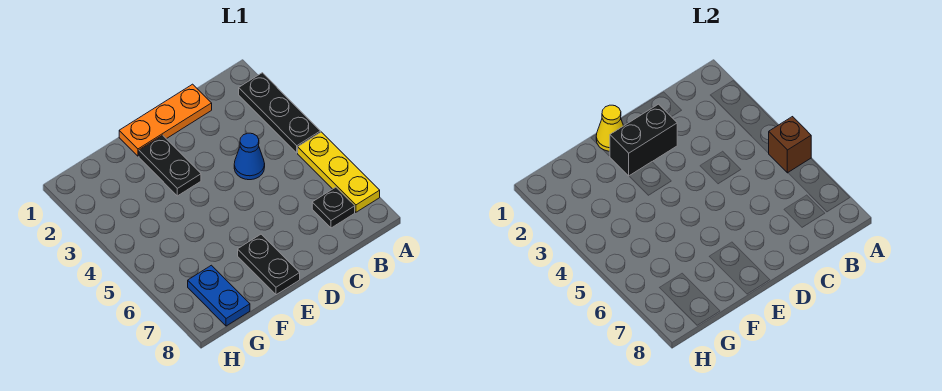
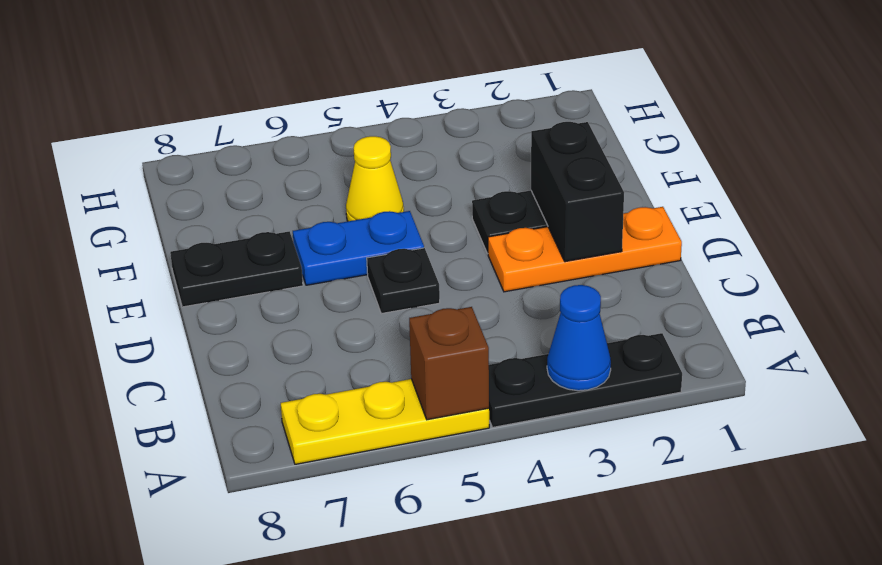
black 1x1 plate [312,187,355,228] -> black 1x1 plate moved to [367,248,440,314]
orange 1x3 plate [119,84,212,156] -> orange 1x3 plate turned to [488,207,682,292]
blue 1x1 cone [234,133,265,180] -> blue 1x1 cone moved to [547,285,611,391]
yellow 1x1 cone [596,105,623,151] -> yellow 1x1 cone moved to [346,136,404,221]
blue 1x2 plate [188,265,250,326] -> blue 1x2 plate moved to [293,211,424,285]

